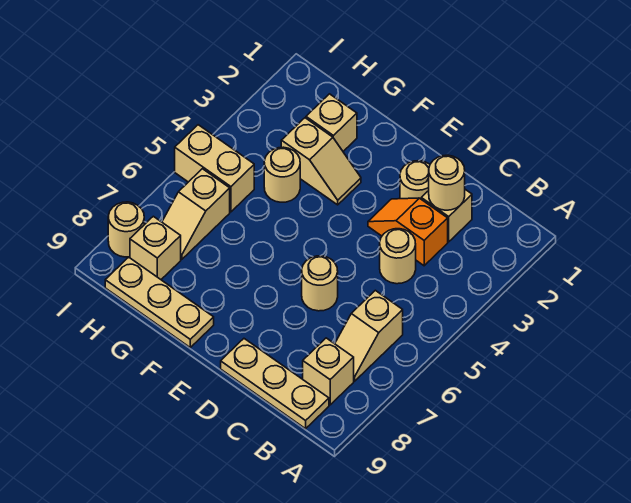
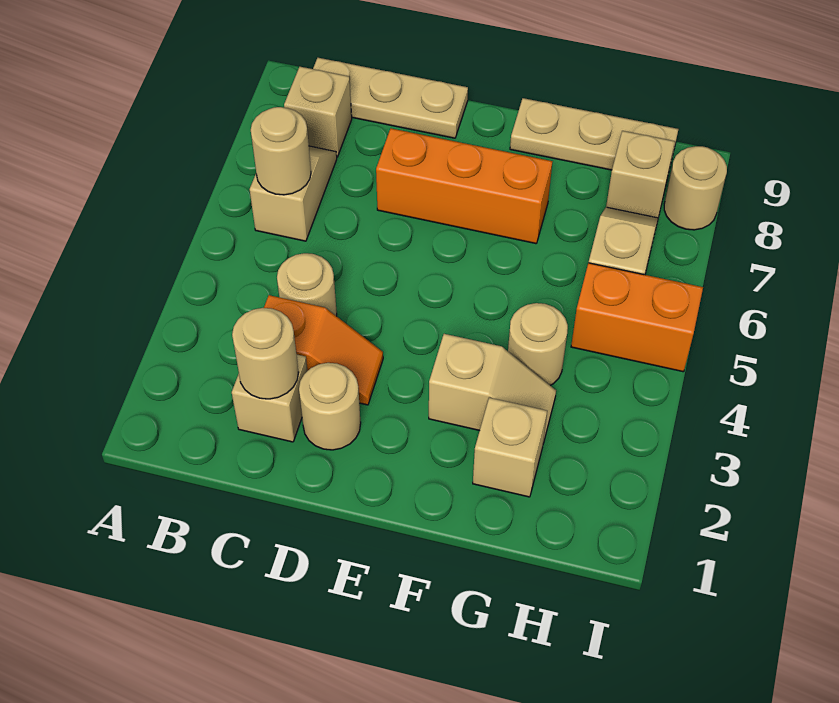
tan 1x1 round brick [302,256,338,311] -> tan 1x1 round brick moved to [251,107,311,195]
none -> orange 1x3 brick [376,129,552,244]
tan 1x2 slope [281,118,361,205] -> tan 1x2 slope turned to [429,334,556,443]
tan 1x2 brick [175,125,254,212] -> orange 1x2 brick [571,263,703,372]

